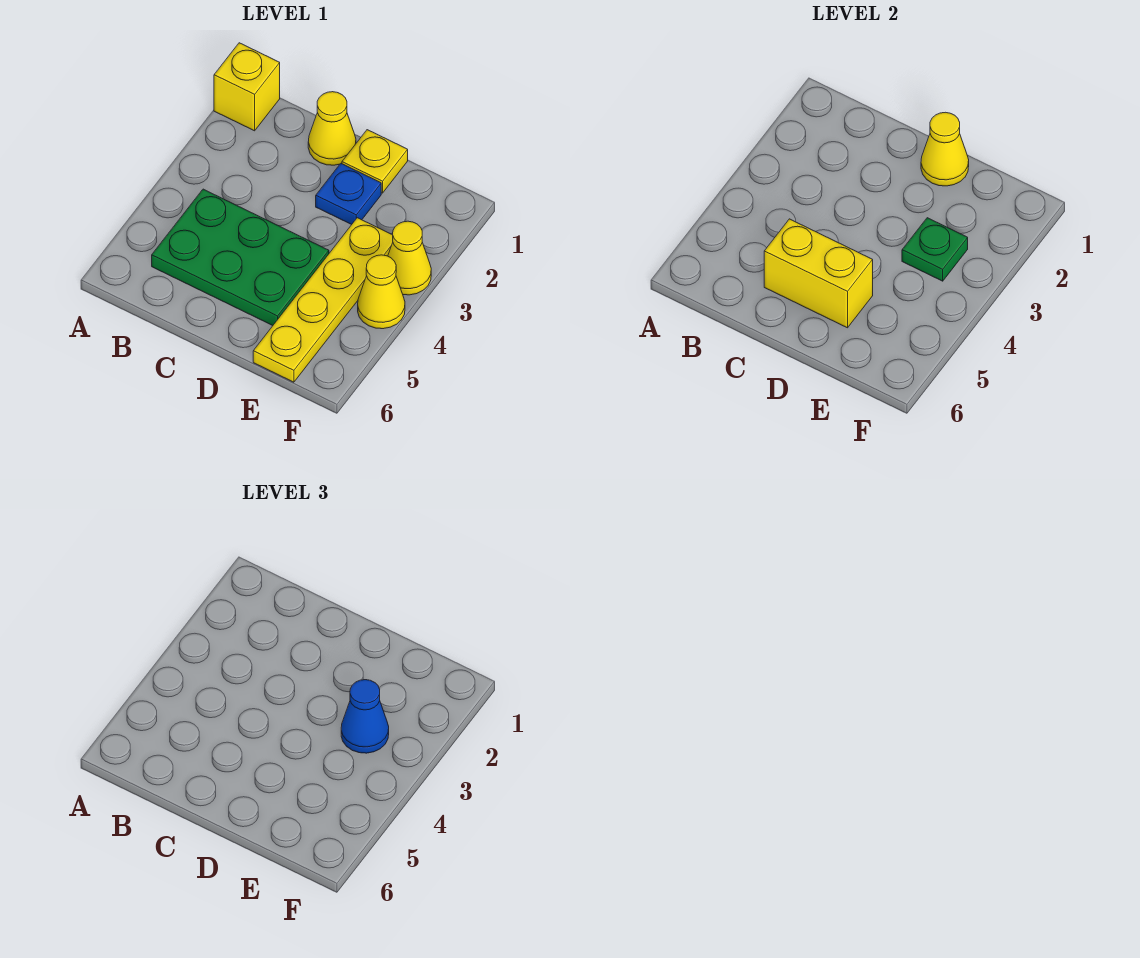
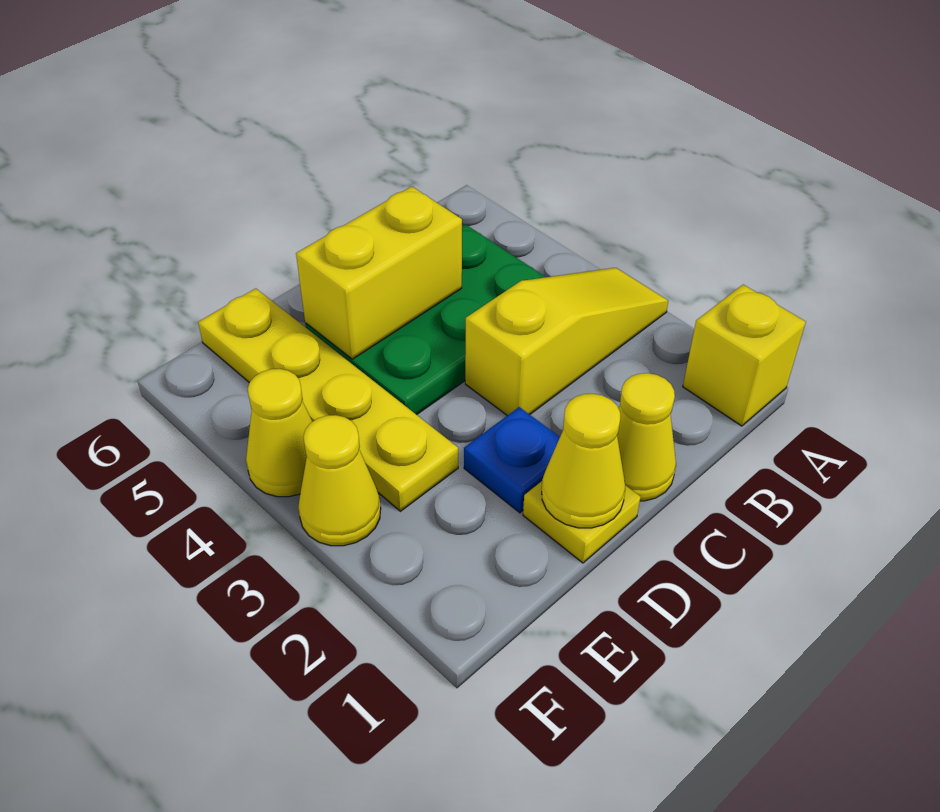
none -> yellow 1x3 slope [465,268,668,415]
green 1x1 plate [902,218,968,281] -> none
blue 1x1 cone [341,680,389,753] -> none

